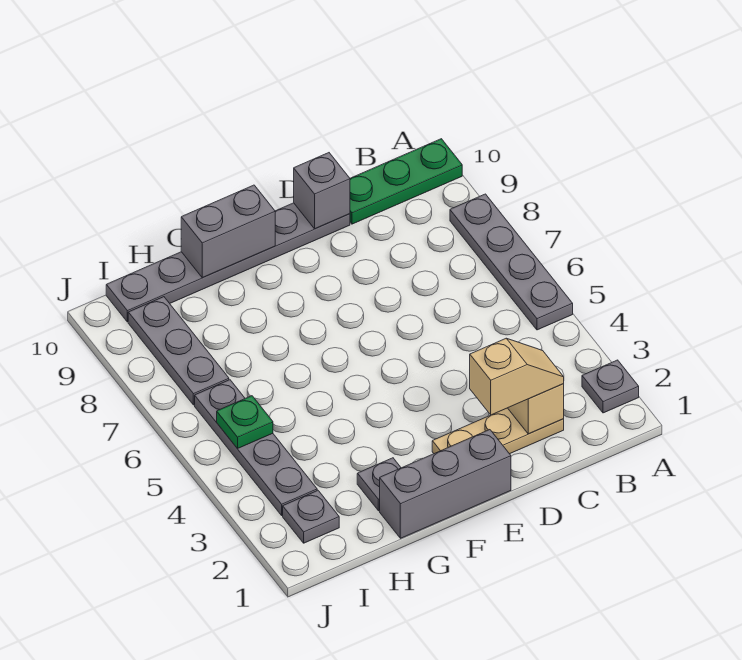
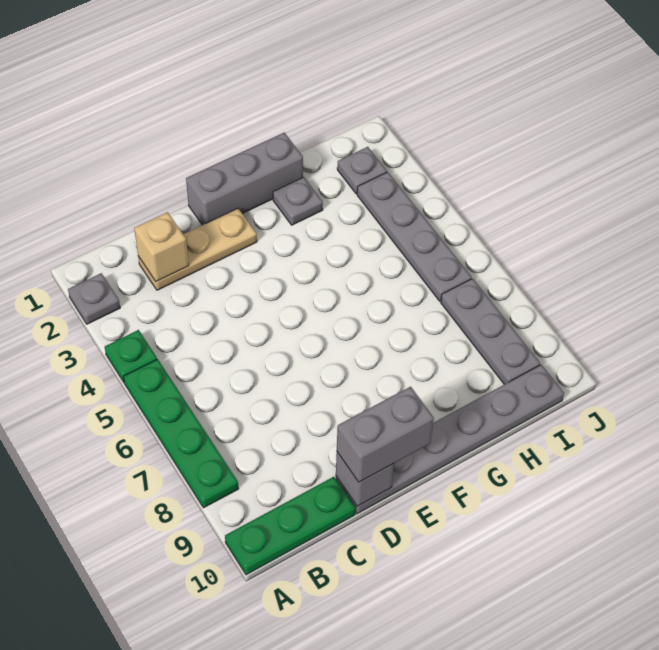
grey 1x4 plate [450,194,573,330] -> green 1x4 plate [123,359,238,508]
tan 1x2 slope [470,338,564,415] -> none
grey 1x2 brick [181,185,275,278] -> grey 1x2 brick moved to [337,387,434,482]
green 1x1 plate [217,396,273,449] -> green 1x1 plate moved to [105,330,157,382]

